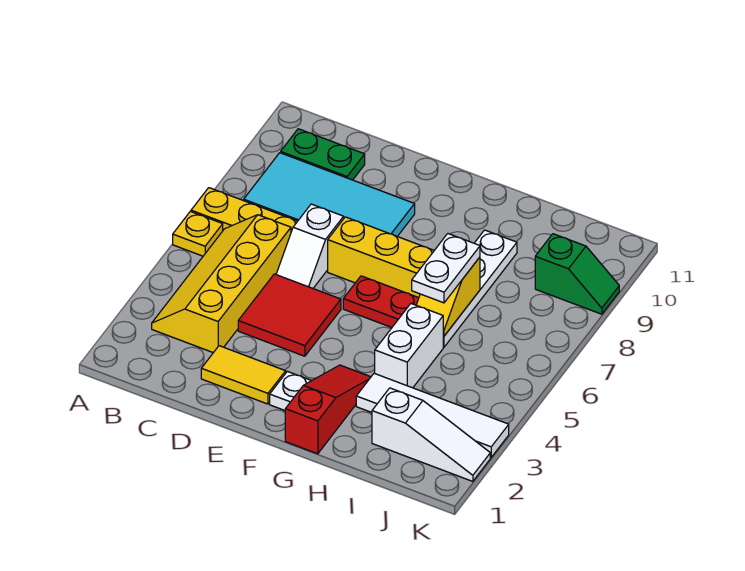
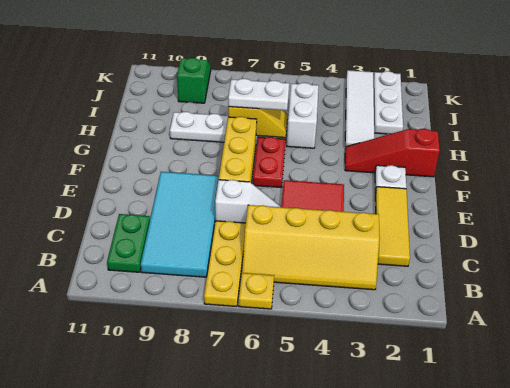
yellow 1x2 tile [201,346,286,404] -> yellow 1x3 tile [375,187,410,266]
white 1x2 brick [375,304,443,388] -> white 1x2 brick turned to [287,83,319,148]
white 1x3 slope [372,388,490,481] -> white 1x3 plate [373,71,403,134]

